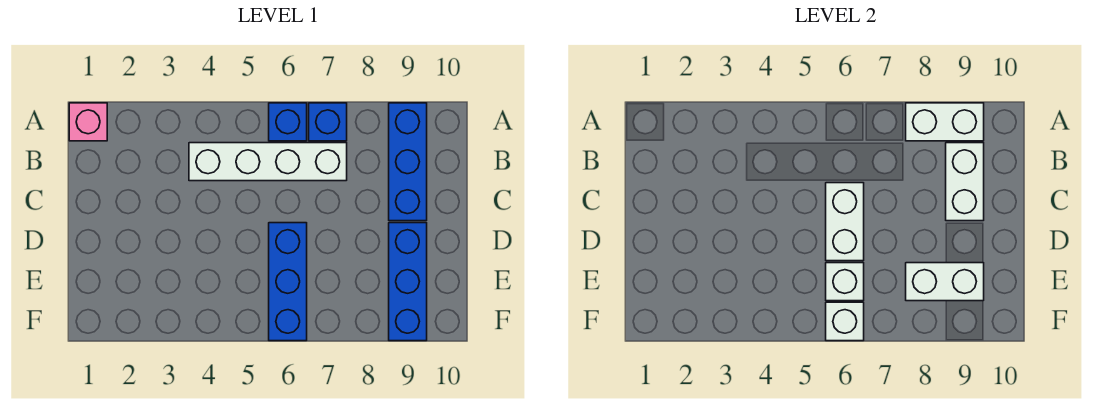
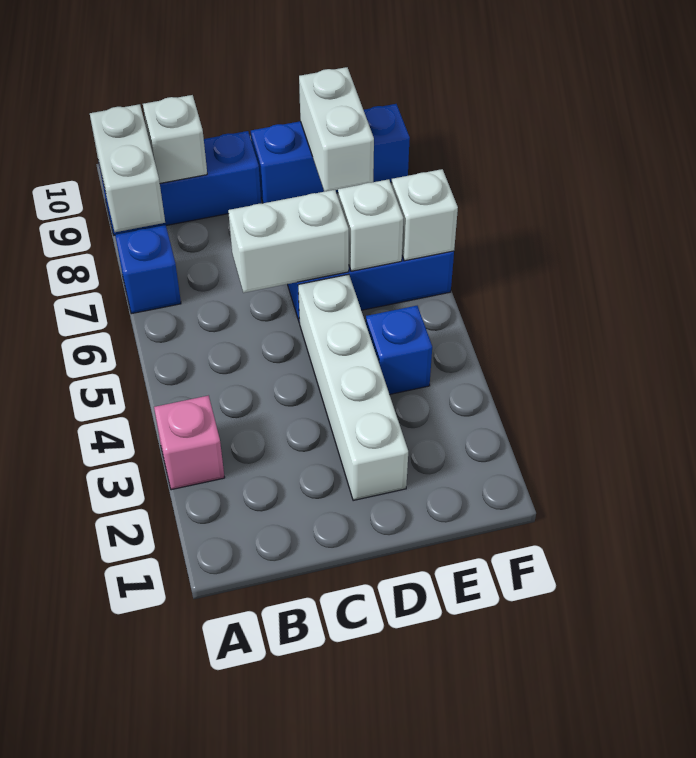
pink 1x1 brick [69,103,107,141] -> pink 1x1 brick moved to [154,396,225,490]
blue 1x1 brick [269,103,307,141] -> blue 1x1 brick moved to [366,306,432,394]
white 1x4 brick [189,143,347,181] -> white 1x4 brick moved to [298,274,408,501]
white 1x2 brick [946,143,984,221] -> white 1x1 brick [143,95,207,183]

